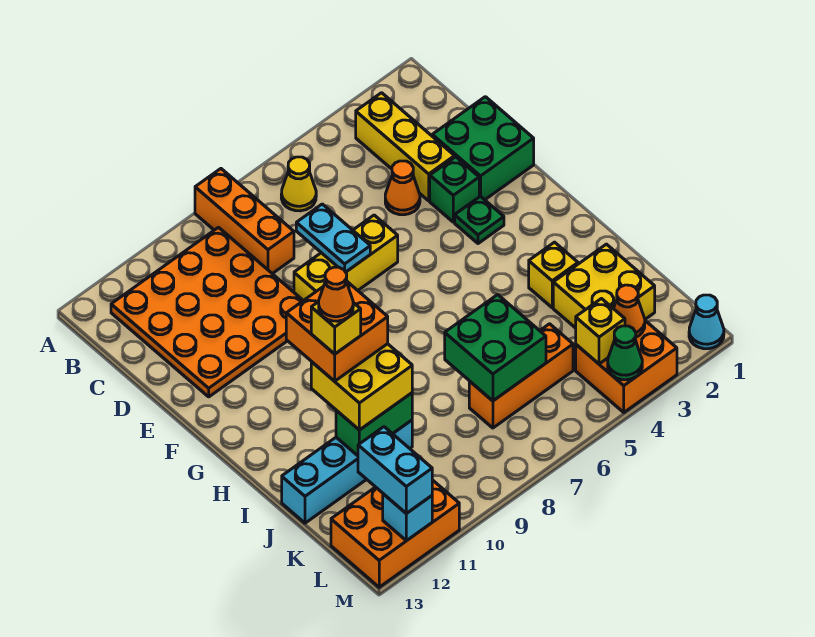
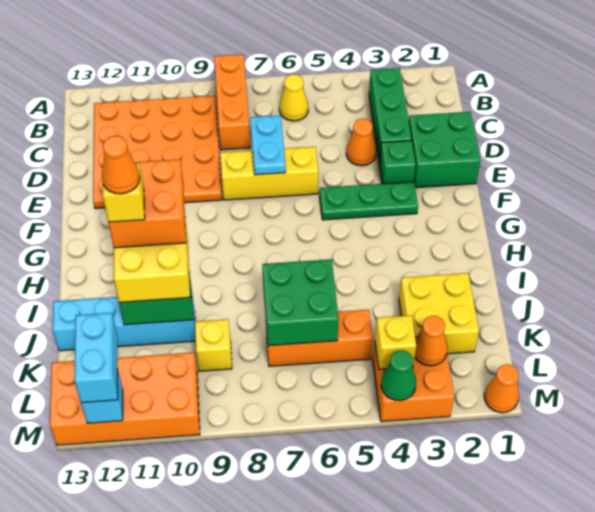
yellow 1x3 brick [356,93,455,201] -> green 1x3 brick [369,68,412,164]
green 1x1 plate [455,196,504,244] -> green 1x3 plate [320,182,418,220]
yellow 1x1 brick [529,242,578,308] -> yellow 1x1 brick moved to [195,319,232,371]
orange 2x3 brick [331,480,459,587] -> orange 2x4 brick [50,353,200,445]
cyan 1x1 cone [689,295,724,349] -> orange 1x1 cone [484,364,519,413]

